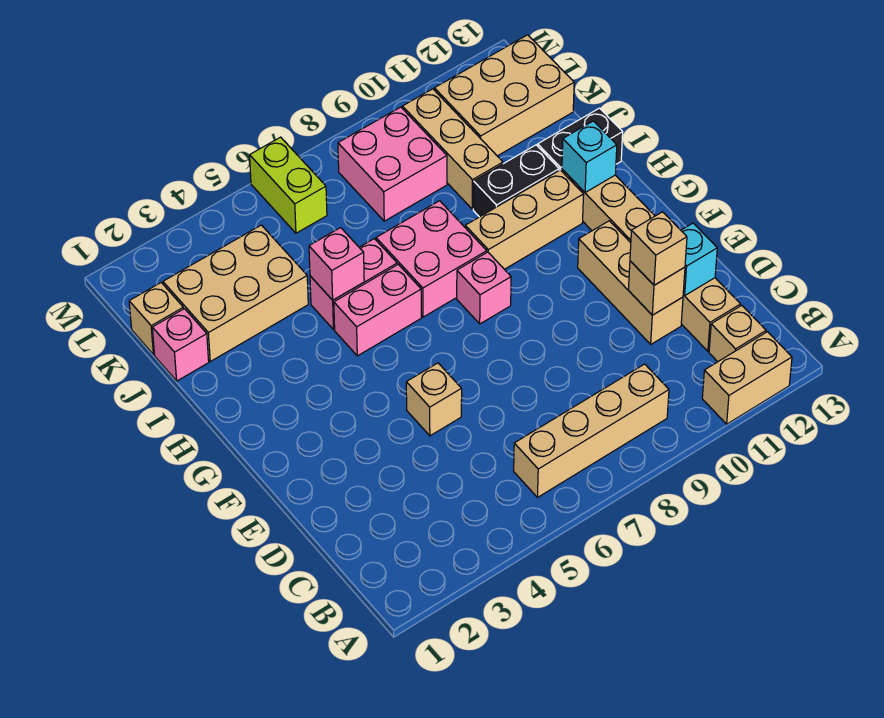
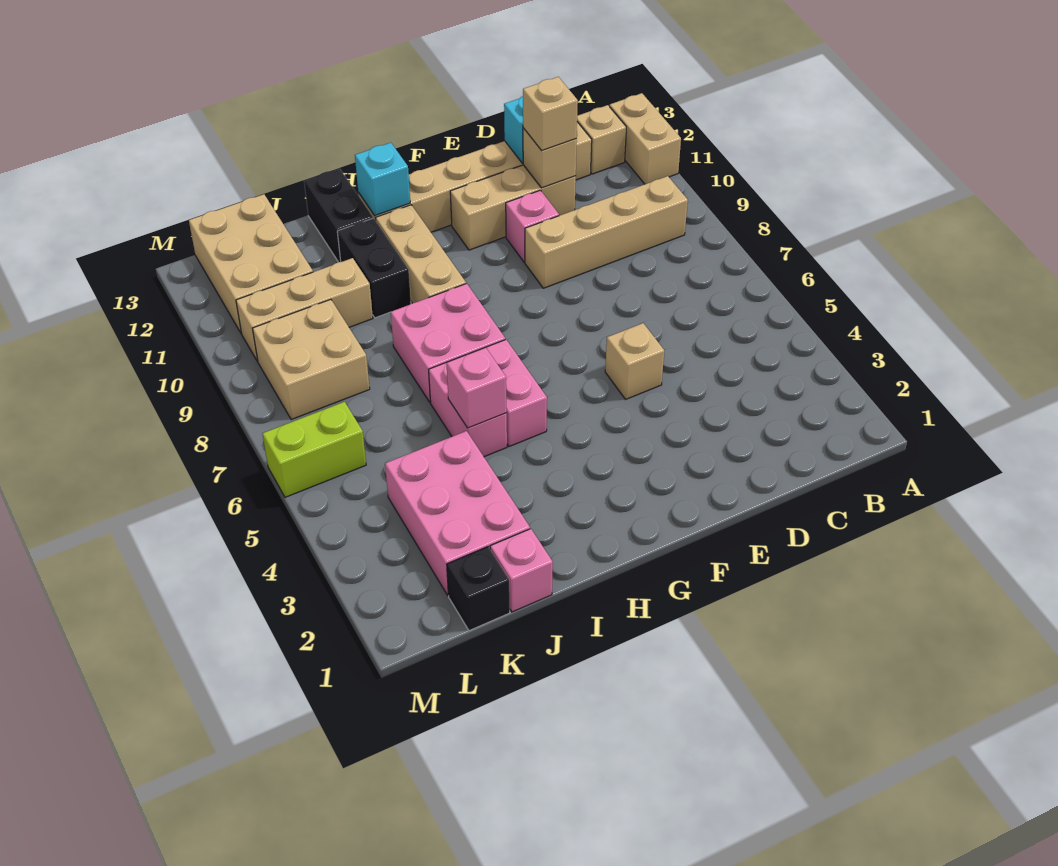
tan 1x4 brick [514,364,669,497] -> tan 1x4 brick turned to [525,176,688,288]
pink 1x1 brick [457,252,511,324] -> pink 1x1 brick moved to [506,190,559,262]
tan 2x3 brick [163,225,308,361] -> pink 2x3 brick [385,431,530,595]
tan 1x1 brick [129,283,183,355] -> black 1x1 brick [447,547,510,631]
pink 2x2 brick [338,107,447,221] -> tan 2x2 brick [253,299,370,420]

